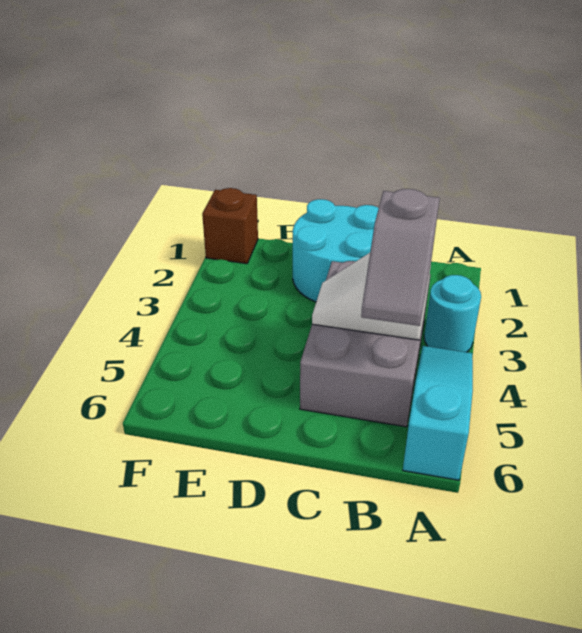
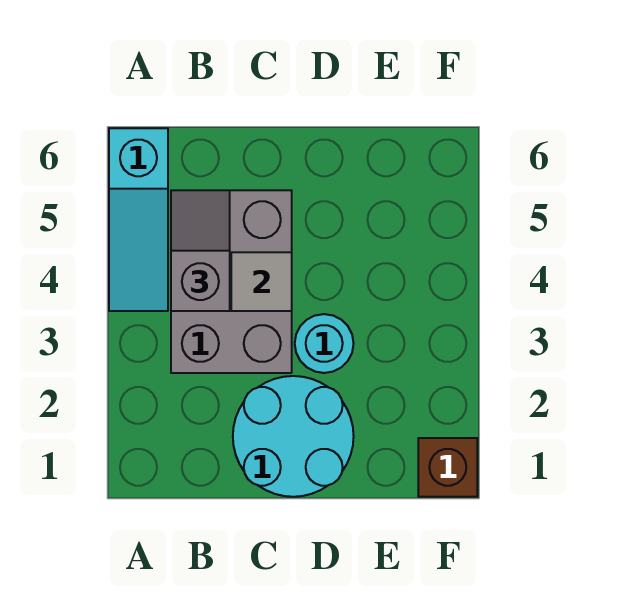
cyan 1x1 round brick [424,275,481,352] -> cyan 1x1 round brick moved to [295,314,354,373]

